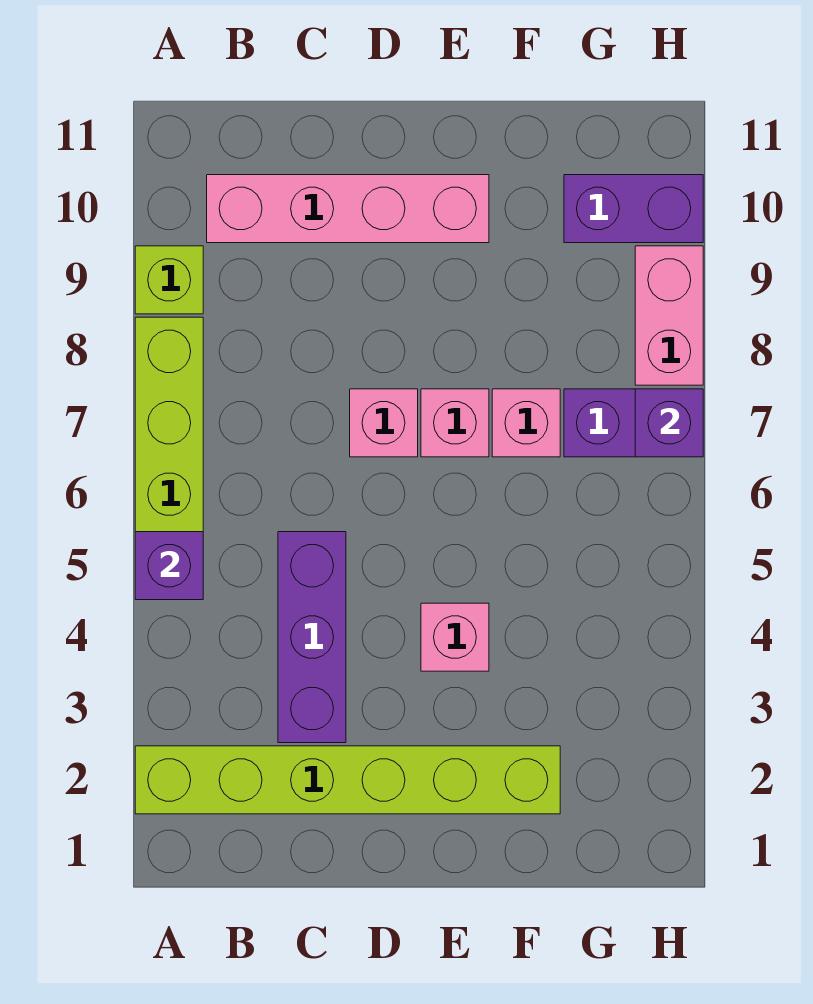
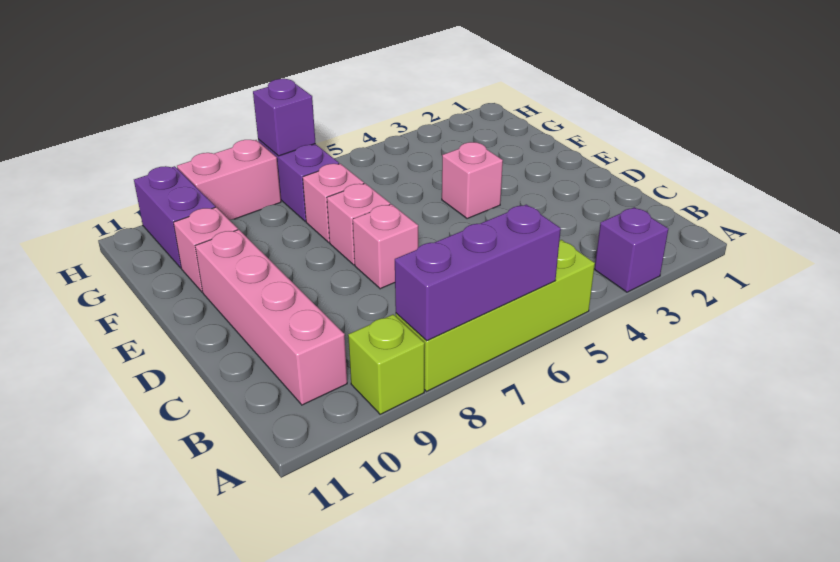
lime 1x6 brick [135,746,560,814] -> none
purple 1x1 brick [135,532,203,600] -> purple 1x1 brick moved to [594,207,668,292]
purple 1x3 brick [278,532,346,743] -> purple 1x3 brick moved to [395,205,561,341]
none -> pink 1x1 brick [174,207,238,292]

